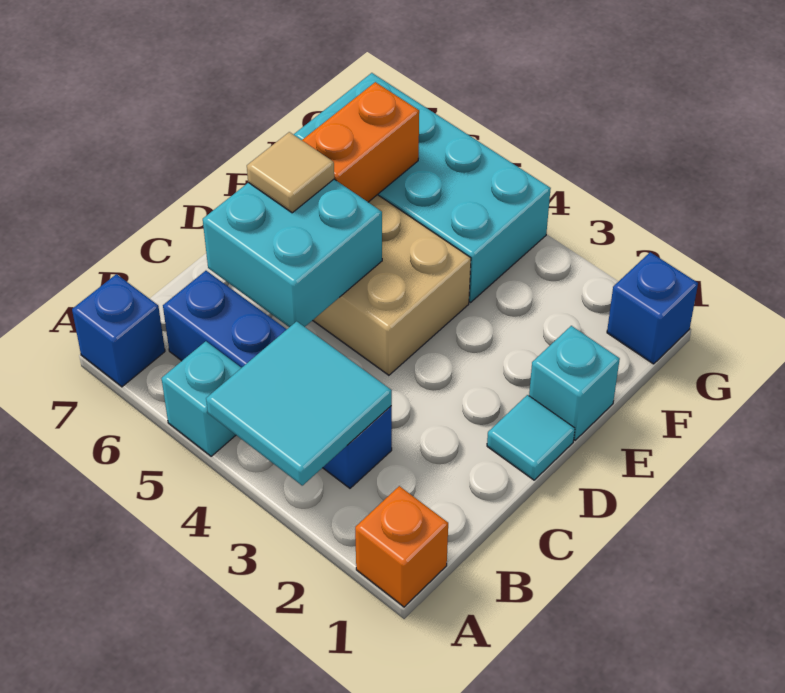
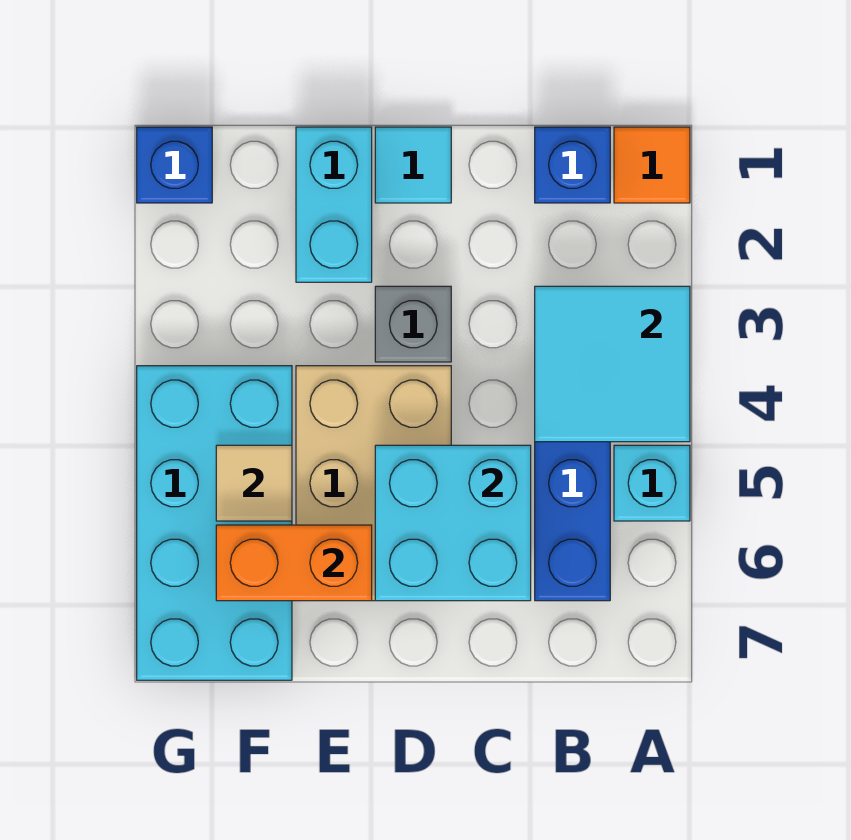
orange 1x1 brick [355,486,448,607] -> orange 1x1 tile [614,127,690,203]
blue 1x1 brick [72,274,165,387] -> blue 1x1 brick moved to [535,127,610,203]
none -> grey 1x1 brick [375,286,451,362]
tan 1x1 tile [247,132,334,213] -> tan 1x1 tile moved to [216,445,292,521]
cyan 1x1 brick [529,326,620,440] -> cyan 1x2 brick [296,127,372,282]

